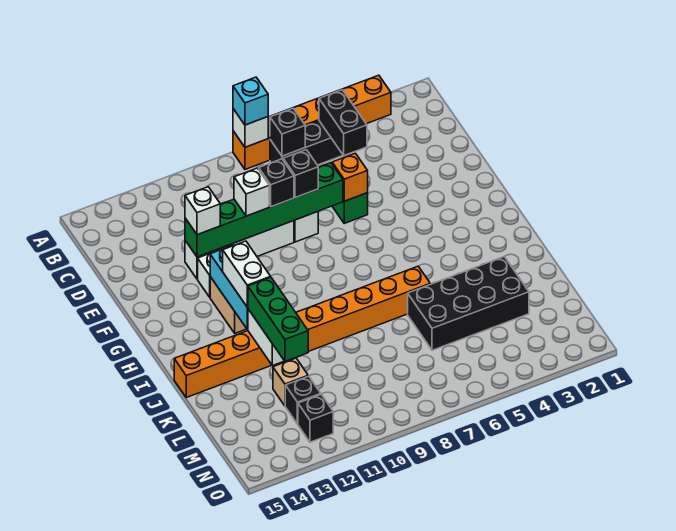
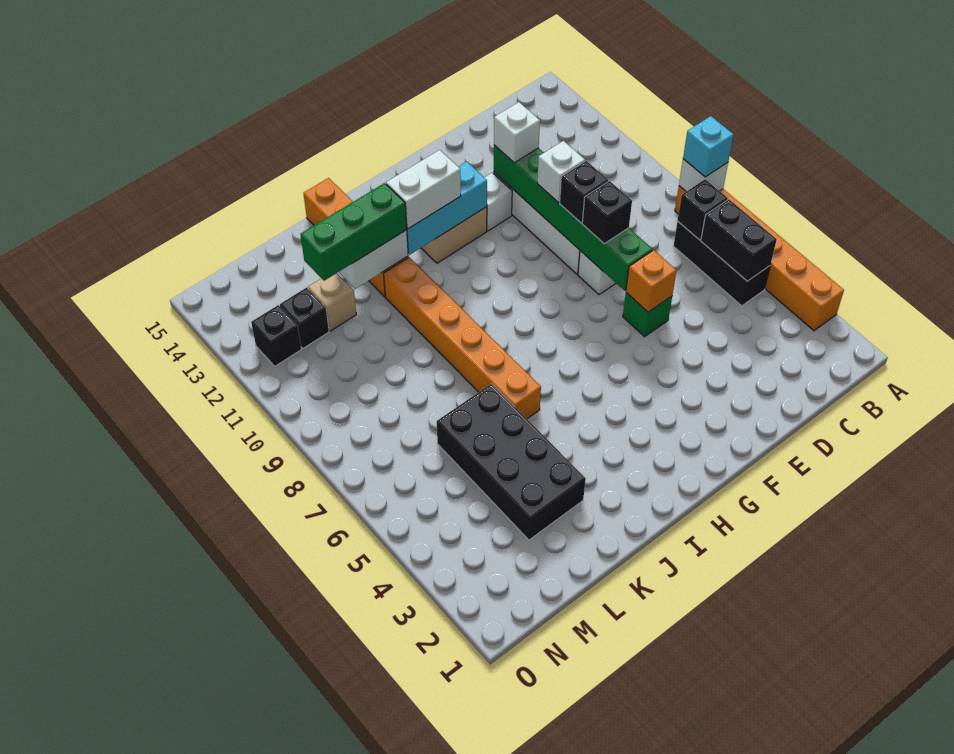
black 1x2 brick [319,90,367,156] -> black 1x2 brick turned to [701,199,777,281]

